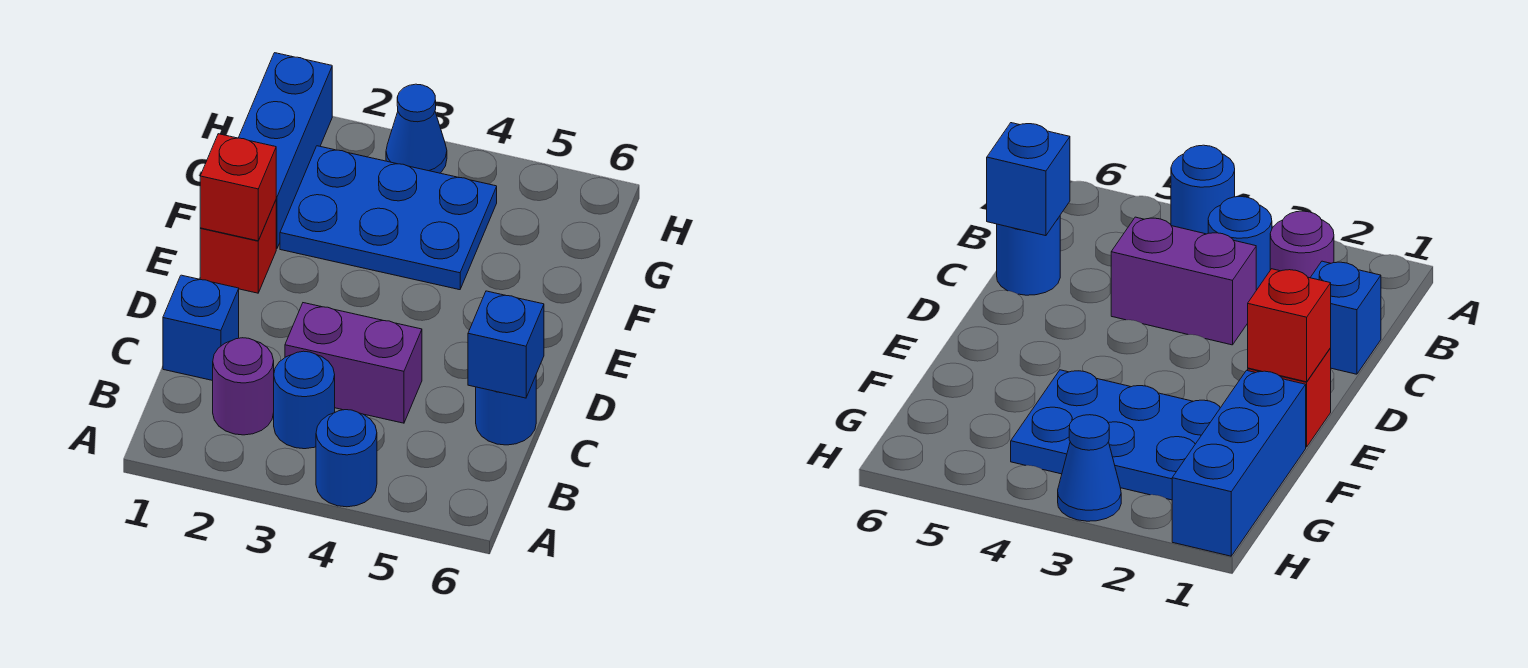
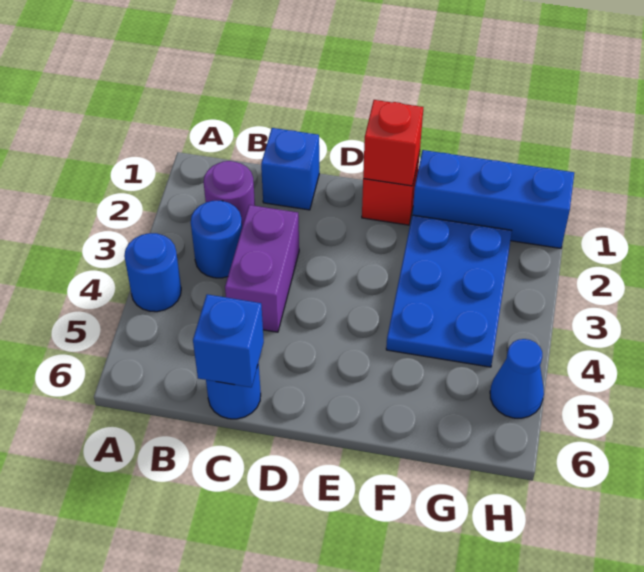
blue 1x1 cone [386,84,447,173] -> blue 1x1 cone moved to [490,339,544,418]

